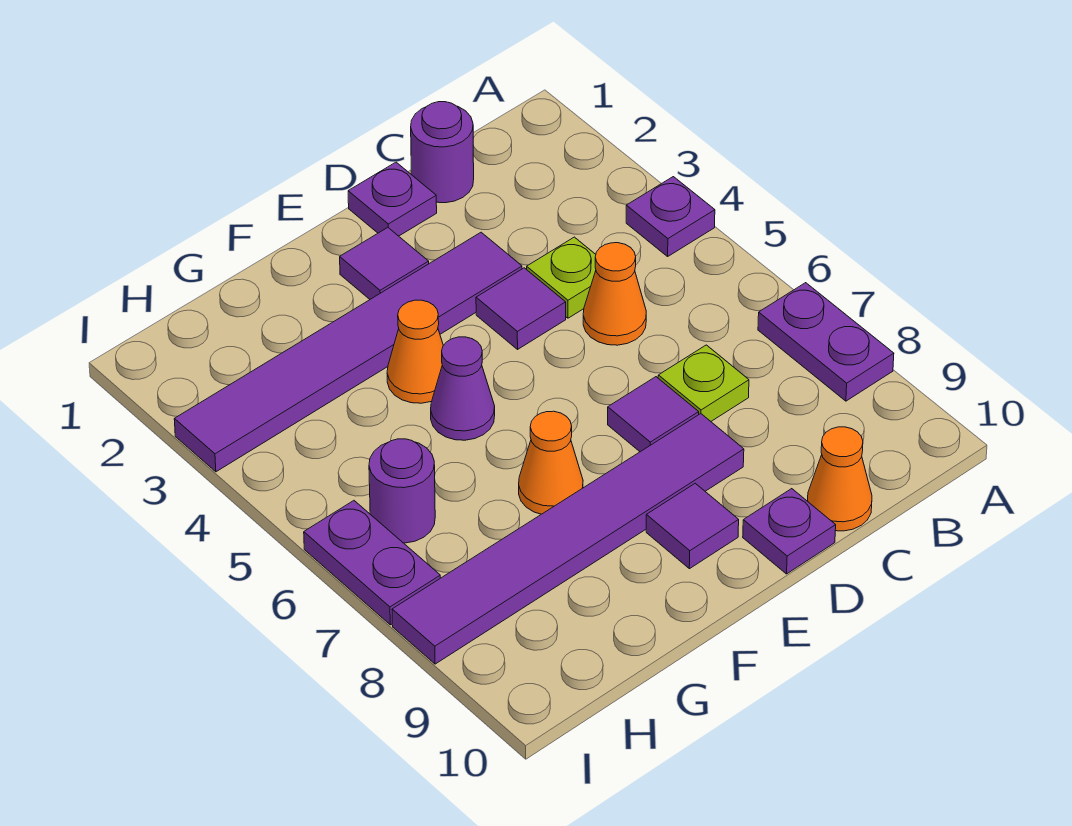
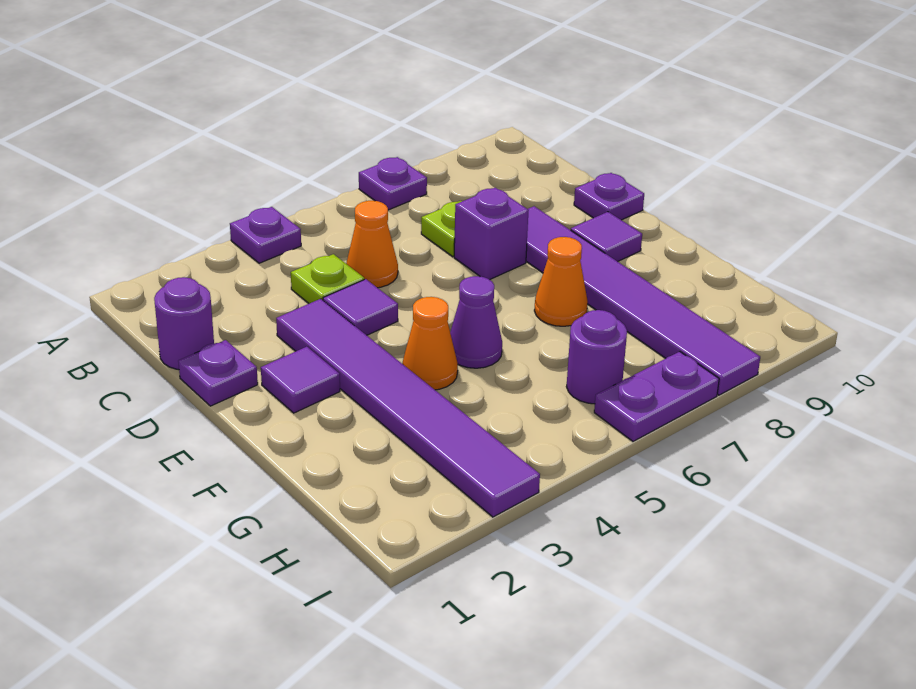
purple 1x2 plate [758,283,894,401] -> purple 1x1 plate [359,157,427,210]
orange 1x1 cone [807,427,872,531] -> none
purple 1x1 tile [608,377,699,452] -> purple 1x1 brick [454,188,529,280]

